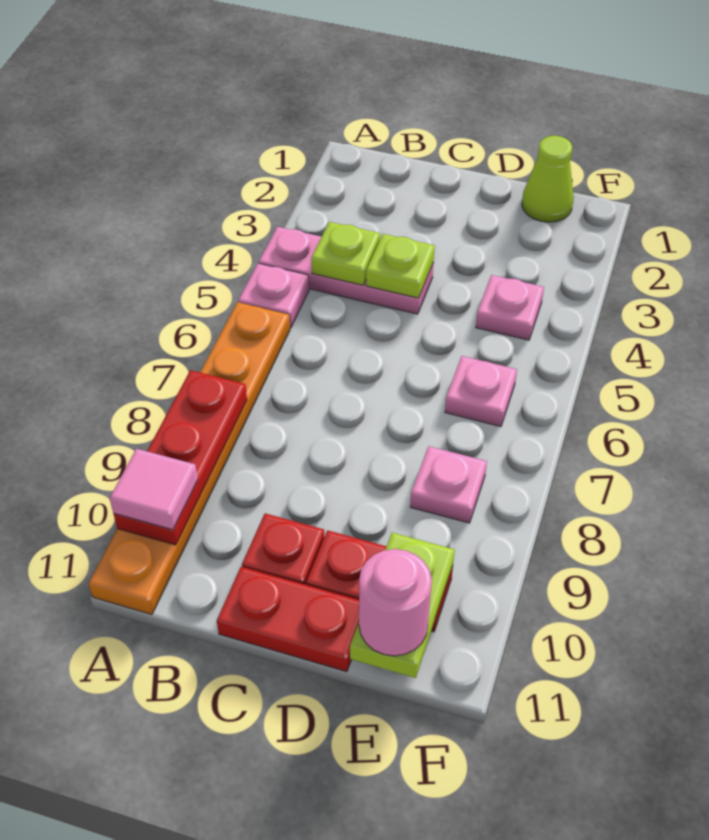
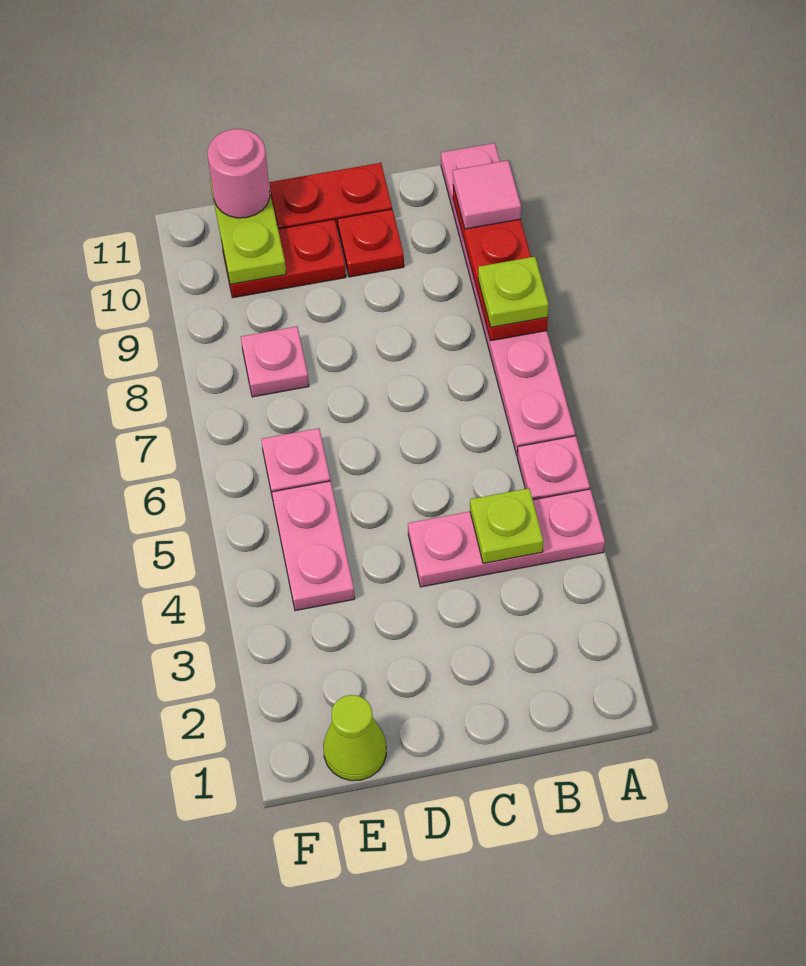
orange 1x6 plate [89,302,290,615] -> pink 1x6 plate [441,143,575,456]
lime 1x1 plate [366,234,435,298] -> lime 1x1 plate moved to [478,257,549,327]
pink 1x1 plate [476,275,544,340] -> pink 1x2 plate [272,481,355,611]

